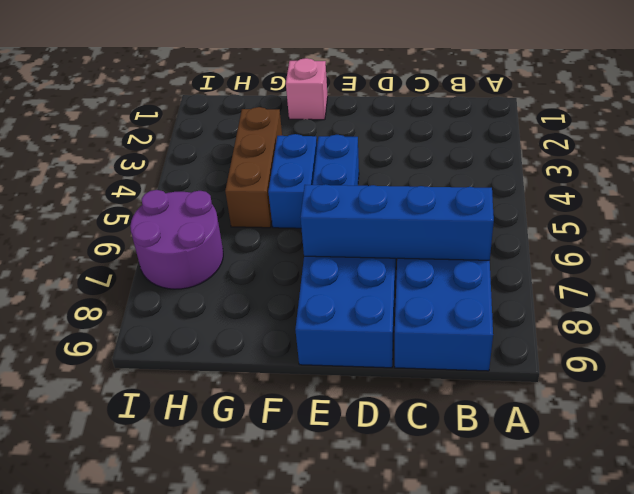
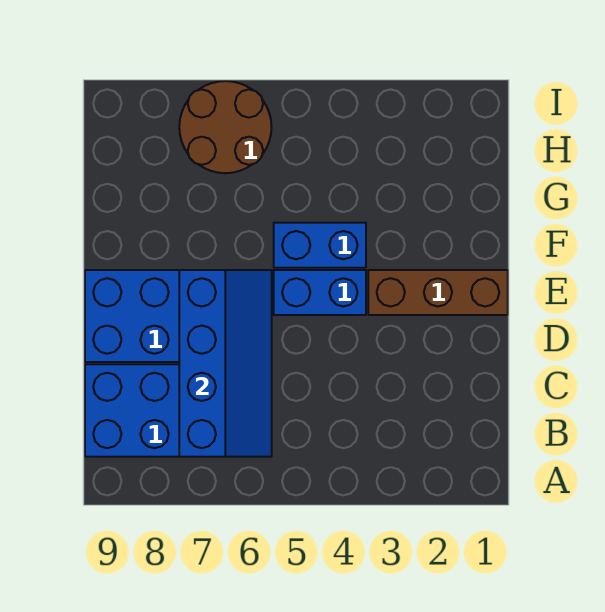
pink 1x1 brick [286,58,328,120] -> none
brown 1x3 brick [225,107,282,228] -> brown 1x3 brick moved to [368,270,508,315]
purple 2x2 round brick [130,190,223,289] -> brown 2x2 round brick [179,81,271,173]

